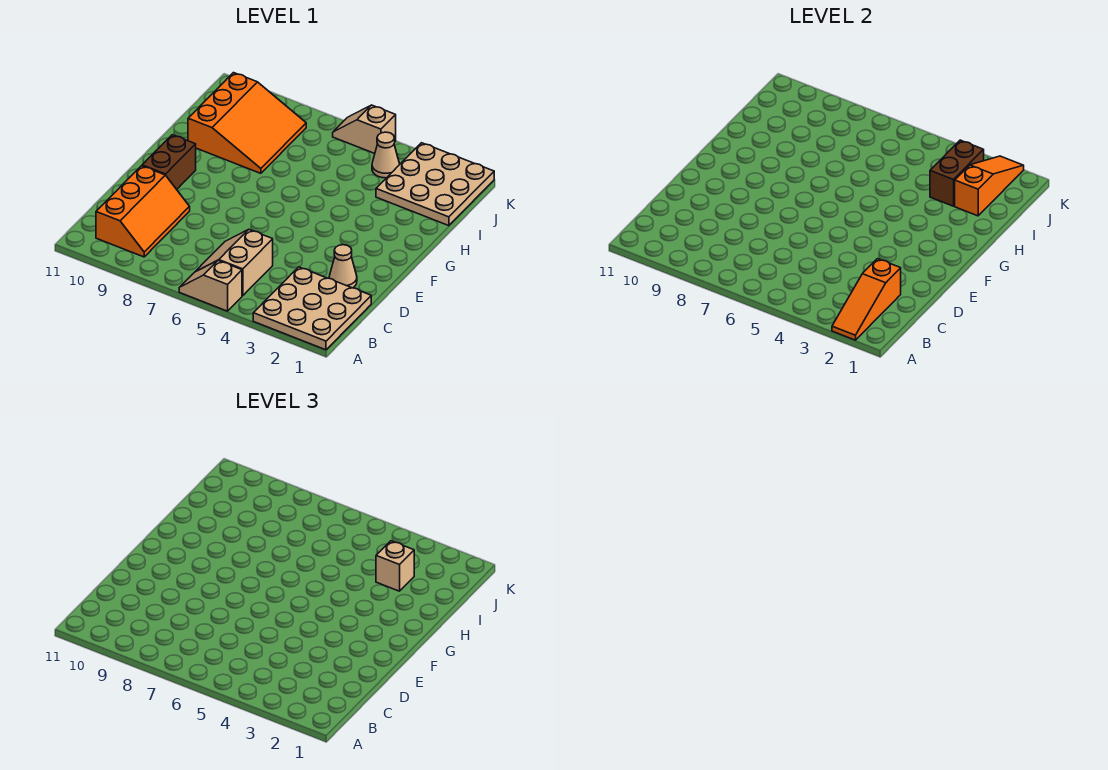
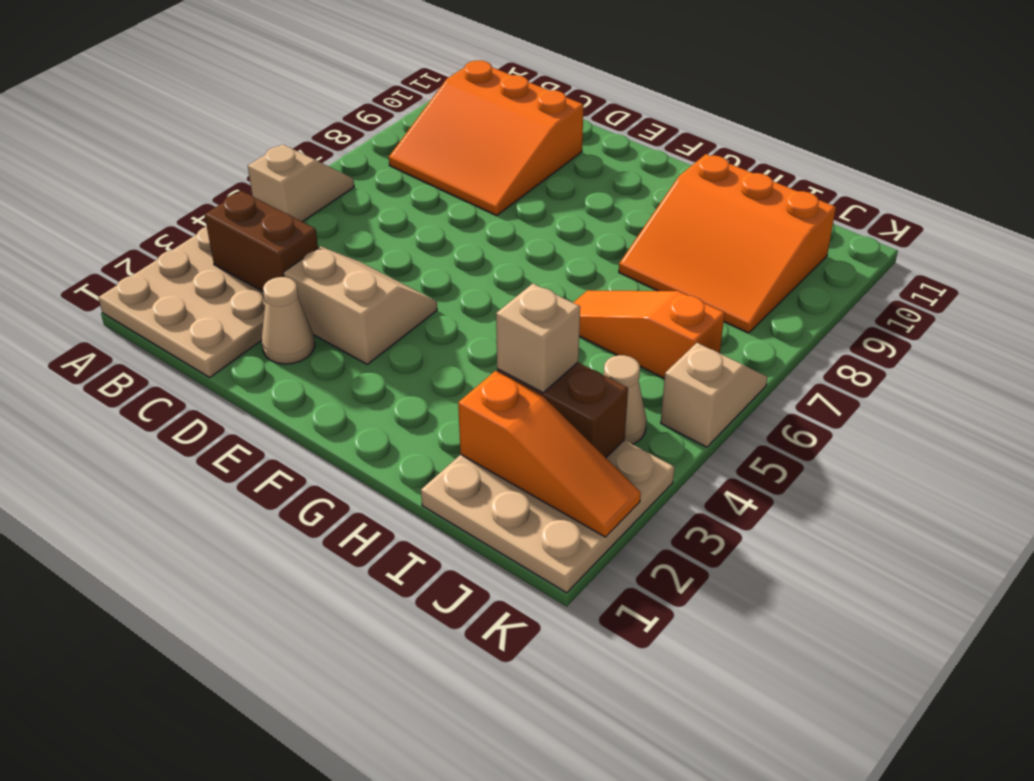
orange 1x3 slope [832,259,901,340] -> orange 1x3 slope moved to [573,290,725,379]
tan 2x2 slope [195,230,273,296] -> tan 2x2 slope moved to [283,246,437,364]
orange 2x3 slope [96,166,190,257] -> orange 3x3 slope [389,60,584,215]
brown 1x2 brick [142,135,196,189] -> brown 1x2 brick moved to [205,191,318,291]

